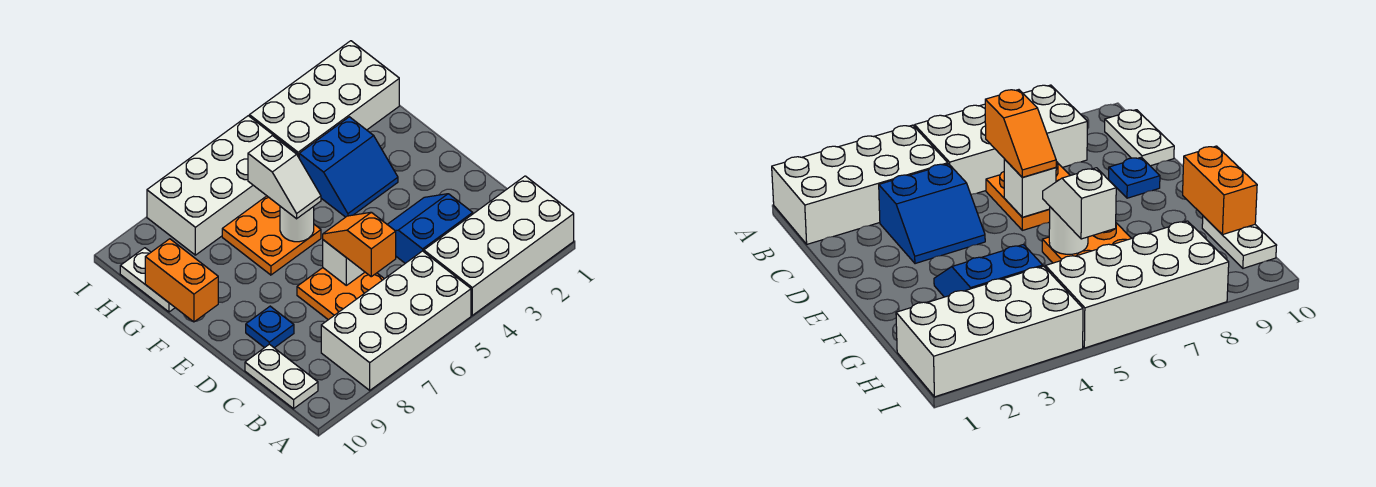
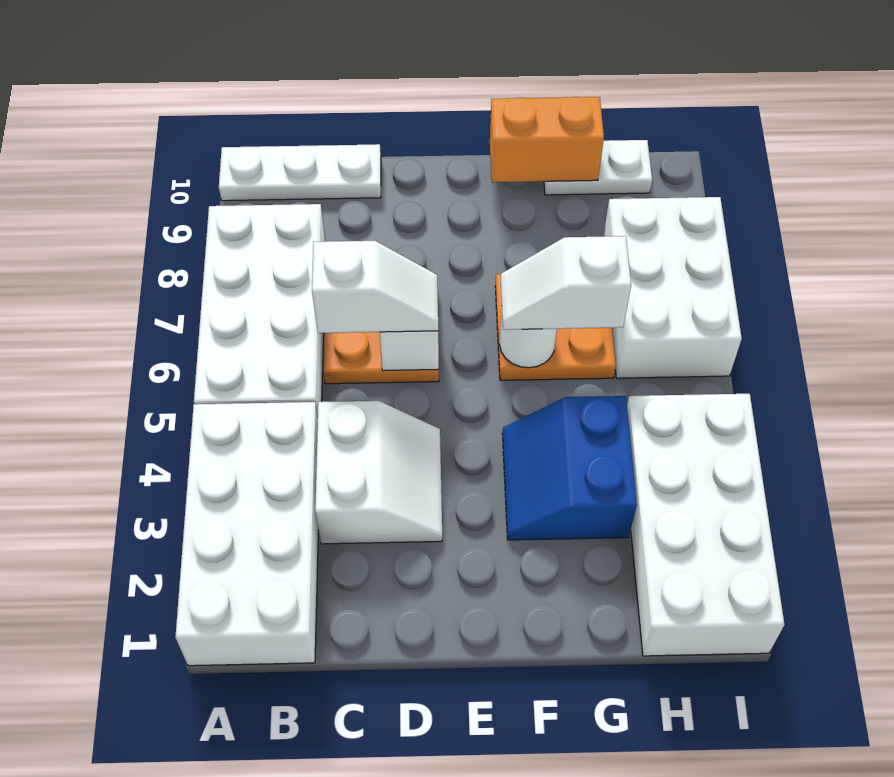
white 1x2 plate [245,344,318,409] -> white 1x3 plate [219,144,381,201]
blue 2x2 slope [387,194,473,263] -> white 2x2 slope [315,401,442,544]
orange 1x2 slope [323,212,396,277] -> white 1x2 slope [312,241,438,333]
blue 1x1 plate [246,306,294,348] -> none
white 2x4 brick [147,116,297,255] -> white 2x3 brick [603,197,742,378]

